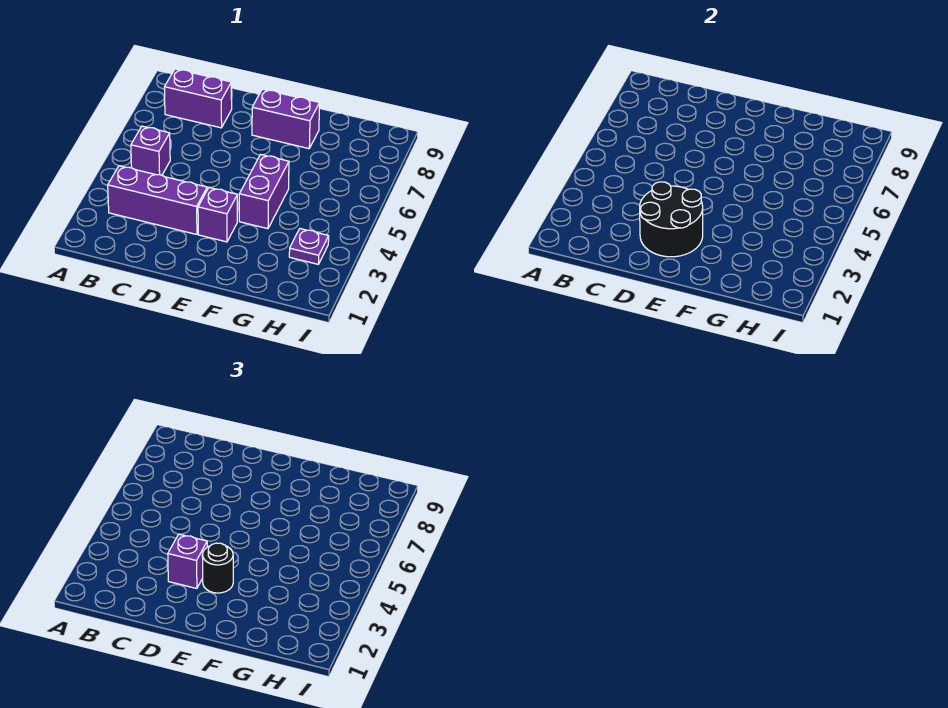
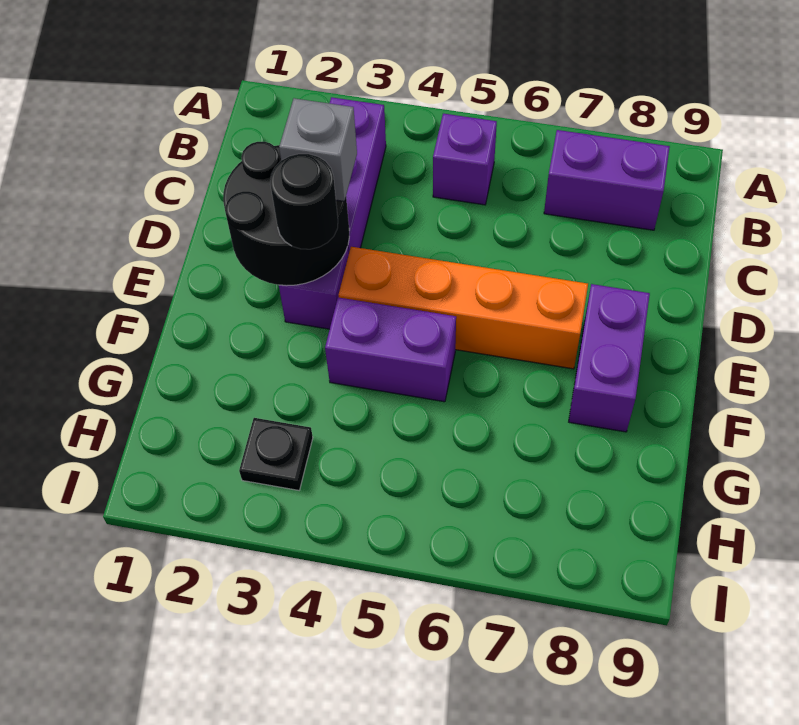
purple 1x2 brick [164,69,232,128] -> purple 1x2 brick turned to [544,130,670,230]
purple 1x1 brick [168,534,207,588] -> grey 1x1 brick [279,98,357,201]
none -> orange 1x4 brick [339,247,588,369]
purple 1x1 plate [289,229,329,264] -> black 1x1 plate [239,418,313,490]

